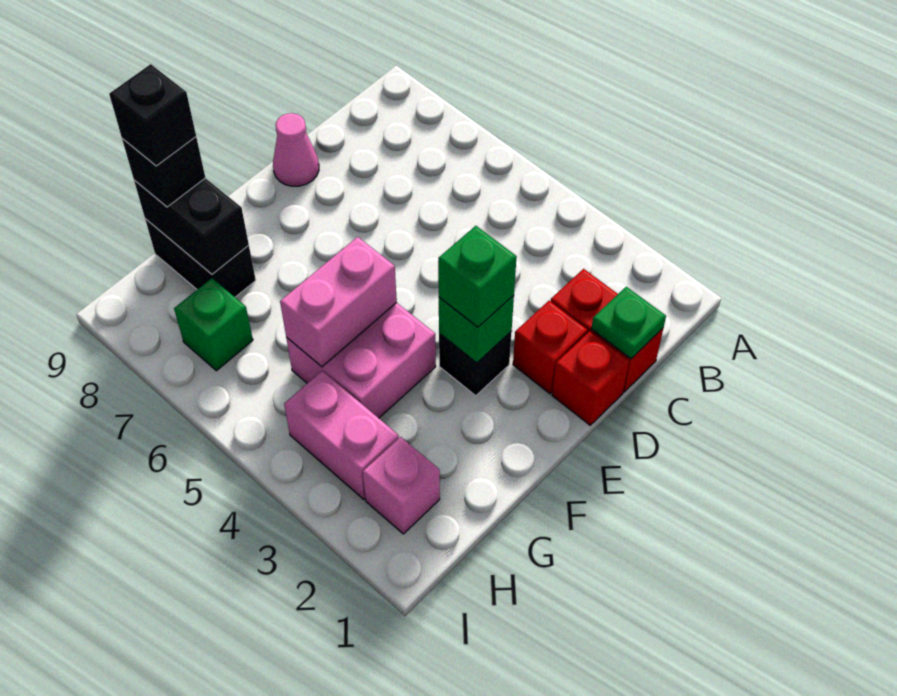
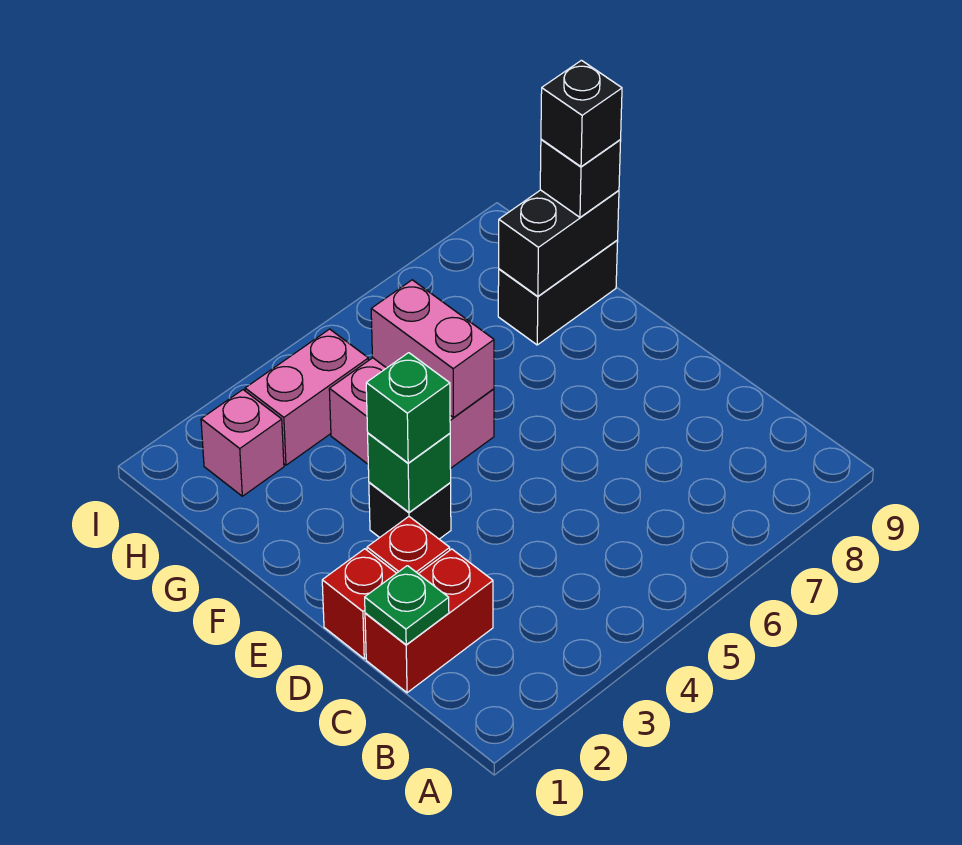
pink 1x1 cone [273,113,319,186] -> none
green 1x1 brick [174,278,253,371] -> none

